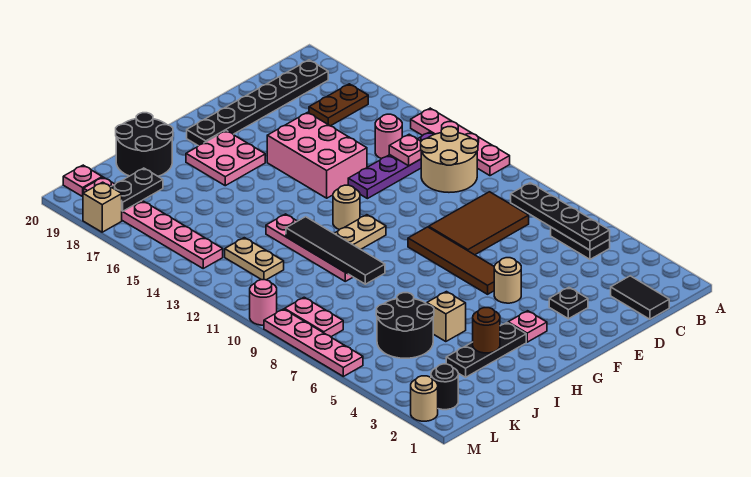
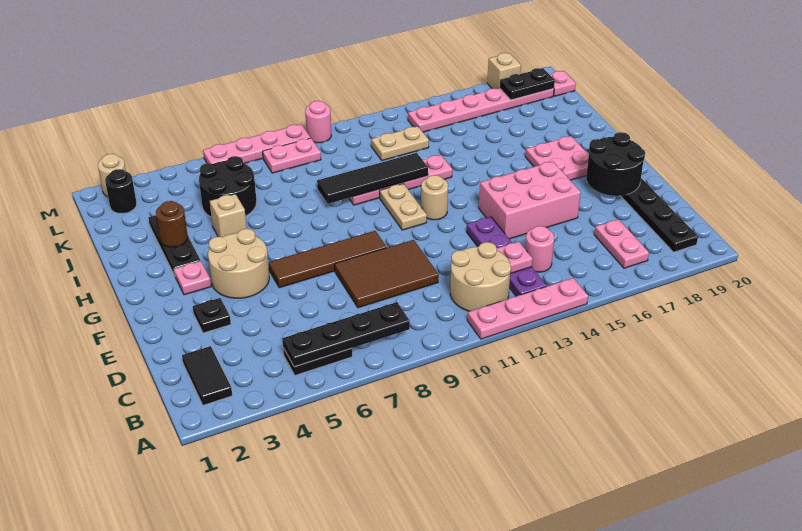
brown 1x2 plate [309,84,368,126] -> pink 1x2 plate [594,219,649,268]
black 1x2 tile [611,276,669,319] -> black 1x2 tile turned to [182,346,232,405]
brown 2x3 tile [429,192,529,255] -> brown 2x3 tile turned to [335,240,439,308]
tan 1x1 round brick [494,258,521,303] -> tan 2x2 round brick [208,229,269,298]
black 2x2 round brick [116,113,173,176] -> black 2x2 round brick moved to [586,132,645,196]
black 1x2 plate [111,168,163,211] -> black 1x2 plate turned to [499,68,555,100]

